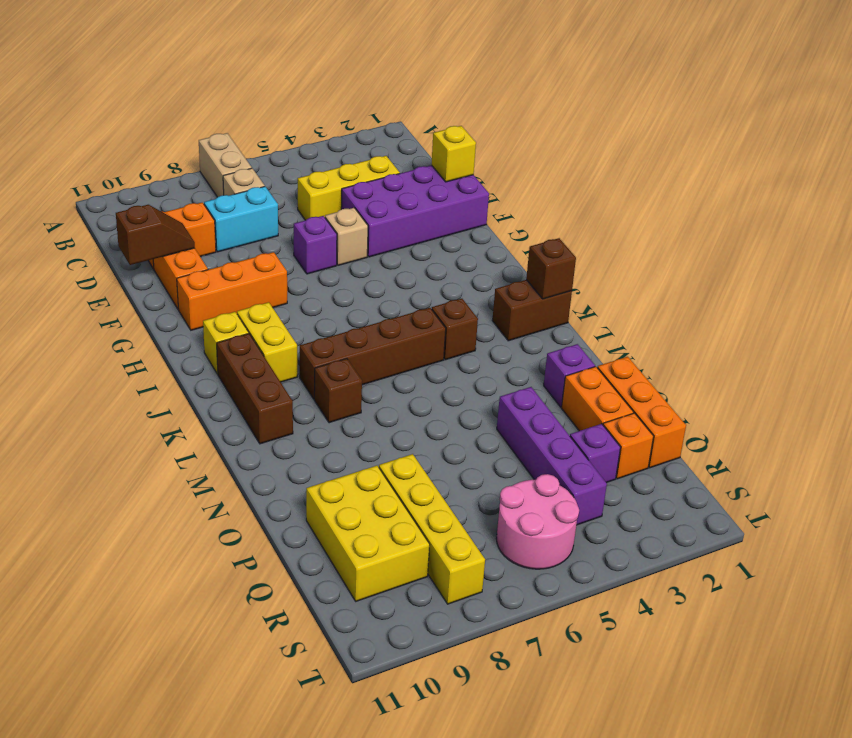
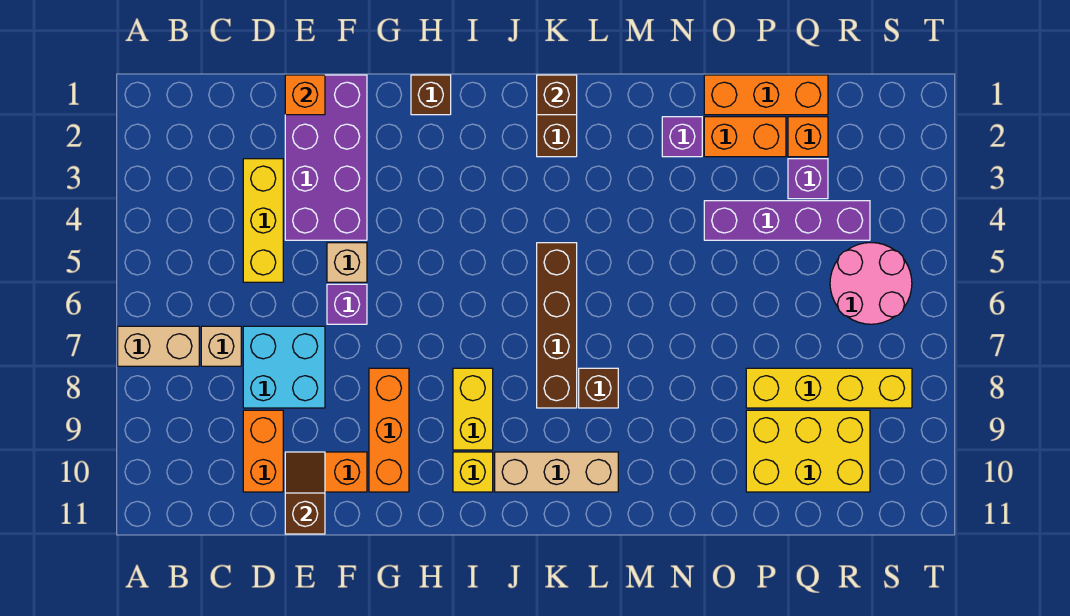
cyan 1x2 brick [204,187,278,252] -> cyan 2x2 brick [243,326,325,408]
yellow 1x1 brick [431,126,476,182] -> orange 1x1 brick [285,75,325,115]
yellow 1x2 brick [237,302,297,382] -> yellow 1x2 brick turned to [453,368,493,450]
brown 1x3 brick [217,334,293,444] -> tan 1x3 brick [495,452,618,492]
brown 1x1 brick [432,299,478,360] -> brown 1x1 brick moved to [411,75,451,115]

